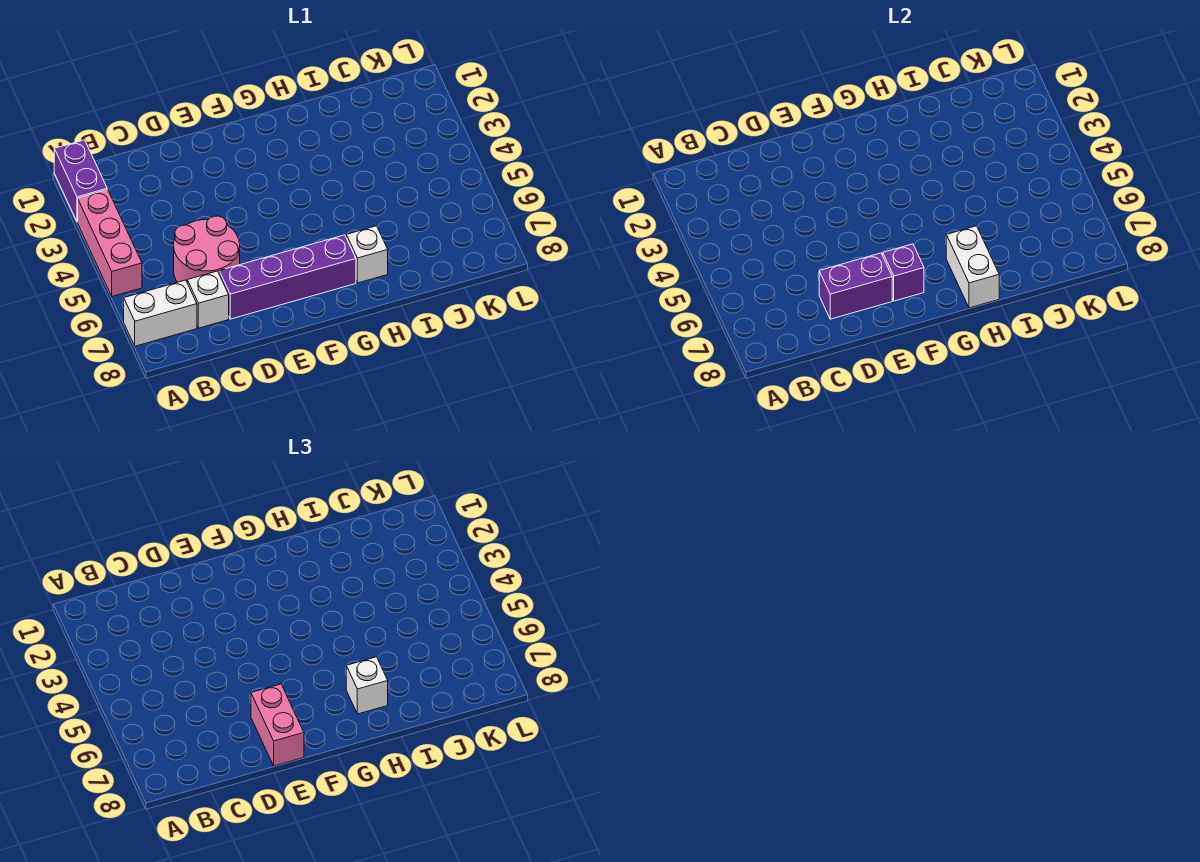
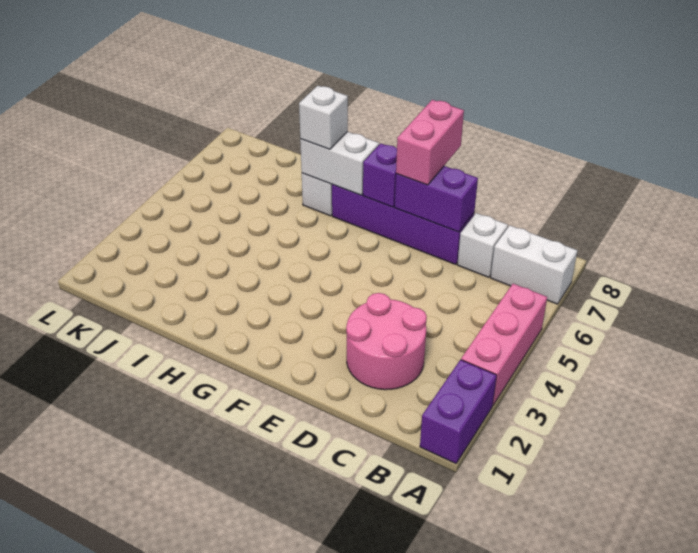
pink 2x2 round brick [174,216,240,282] -> pink 2x2 round brick moved to [346,293,427,390]
white 1x2 brick [946,226,999,308] -> white 1x2 brick turned to [300,132,379,195]

